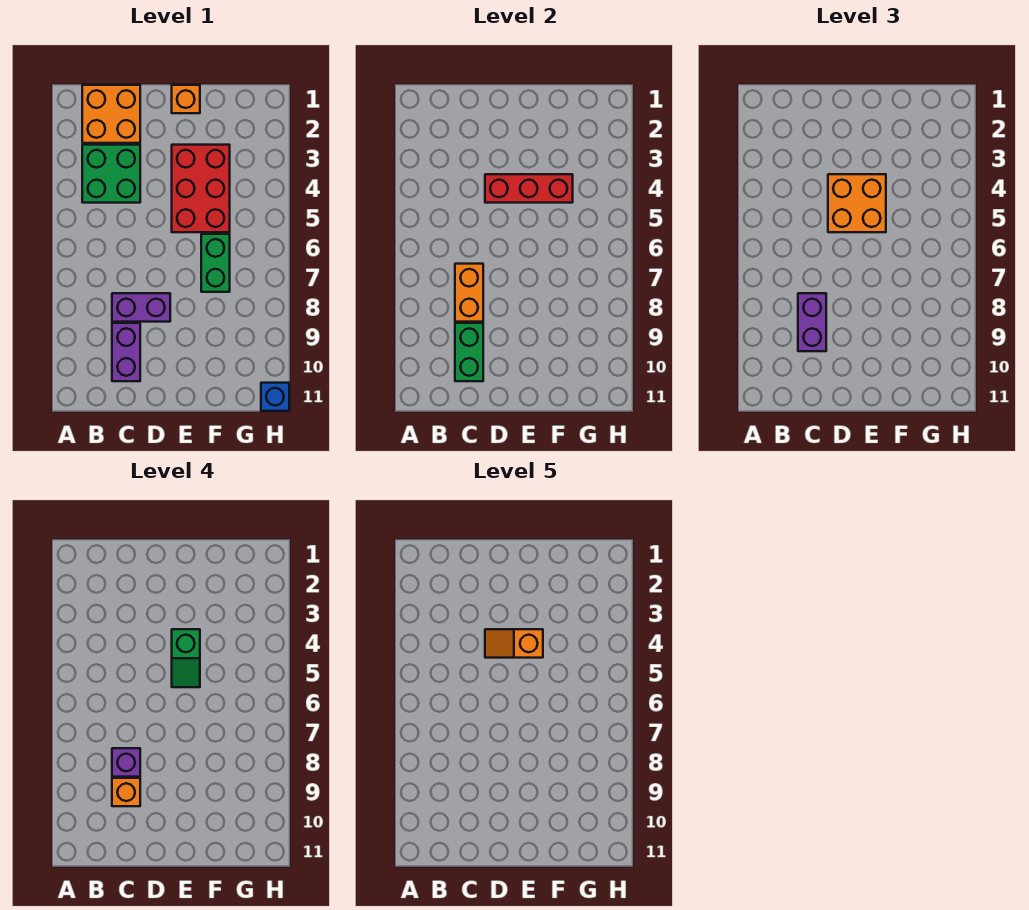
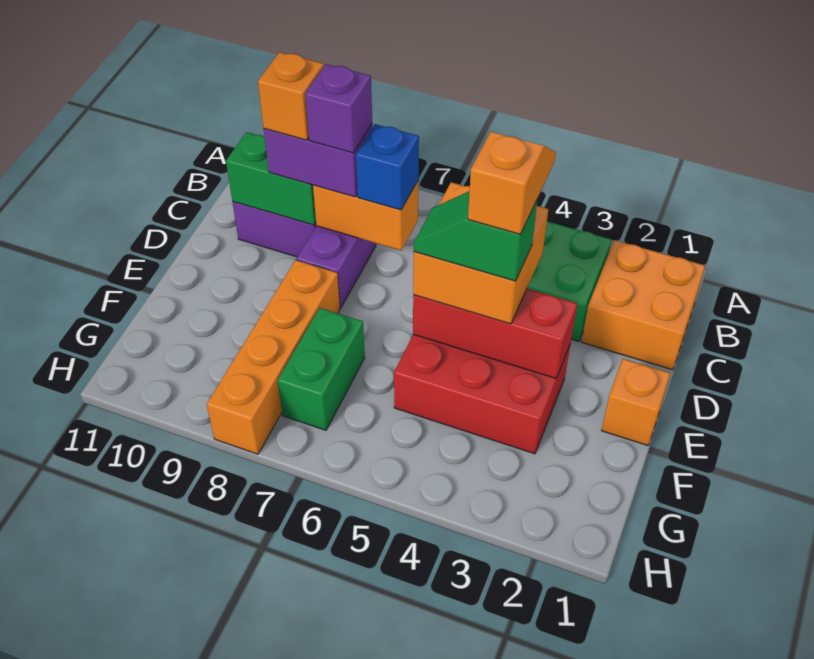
red 1x3 brick [485,174,573,203] -> red 1x3 brick turned to [413,289,577,378]
none -> orange 1x4 brick [207,260,340,454]
green 1x2 brick [201,234,230,292] -> green 1x2 brick turned to [278,308,365,430]
blue 1x1 brick [261,383,289,411] -> blue 1x1 brick moved to [356,124,419,210]

